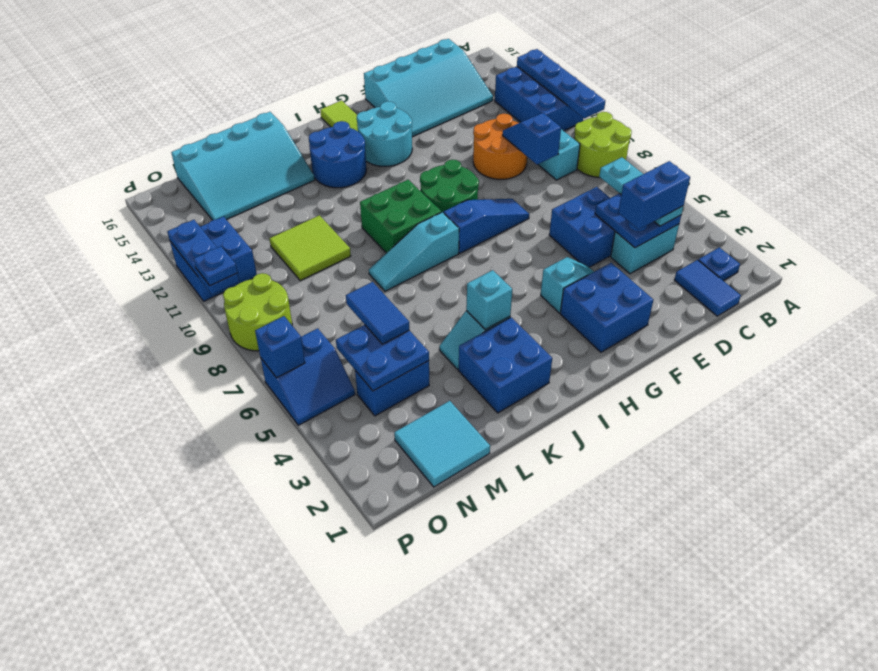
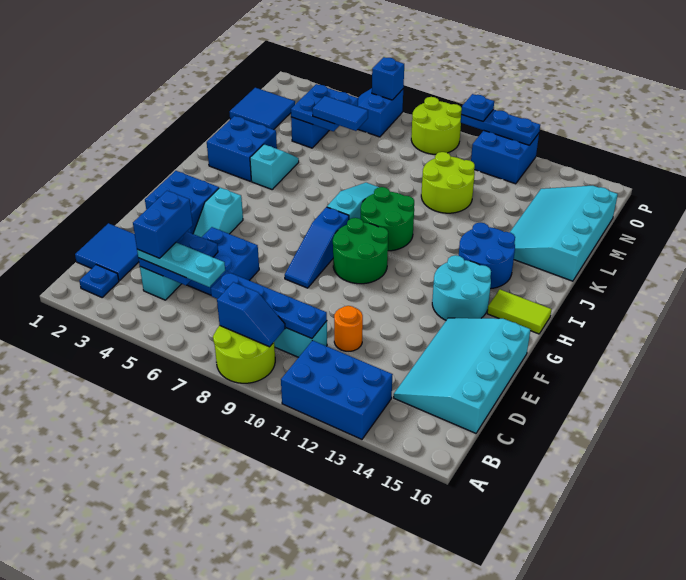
blue 1x4 plate [517,49,605,119] -> blue 1x4 plate moved to [211,271,327,339]
blue 1x2 tile [674,260,741,316] -> blue 2x2 tile [75,223,139,280]
blue 1x2 slope [502,113,561,165] -> blue 1x2 slope moved to [217,282,285,347]
orange 2x2 round brick [473,114,527,179] -> orange 1x1 round brick [334,306,363,351]
green 2x2 brick [360,180,441,253] -> green 2x2 round brick [361,187,414,251]
cyan 1x1 brick [466,270,512,330] -> none
lime 2x2 tile [270,215,351,281] -> lime 2x2 round brick [421,152,475,213]
cyan 2x2 tile [394,401,490,487] -> blue 2x2 tile [229,88,295,130]

